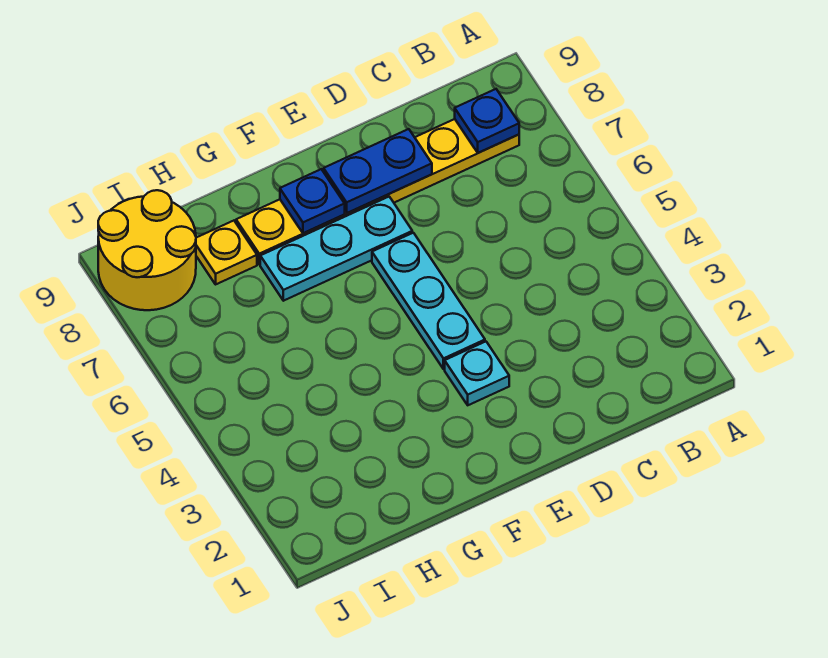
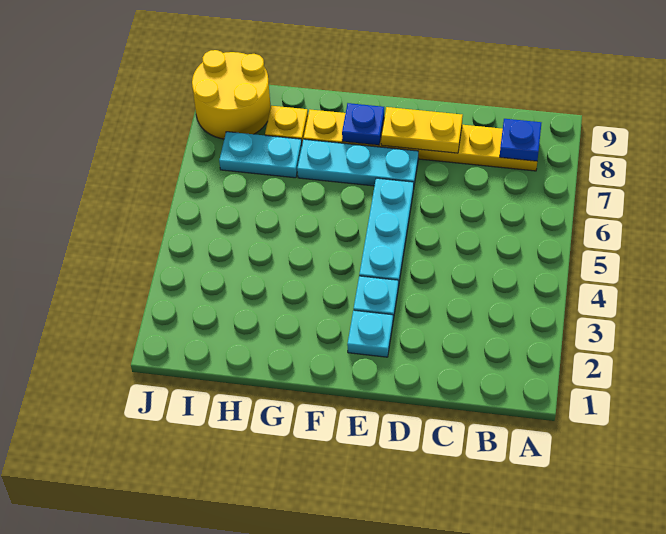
blue 1x2 plate [324,129,432,213] -> yellow 1x2 plate [381,107,463,153]
none -> cyan 1x1 plate [347,310,393,357]
none -> cyan 1x2 plate [219,132,302,178]

